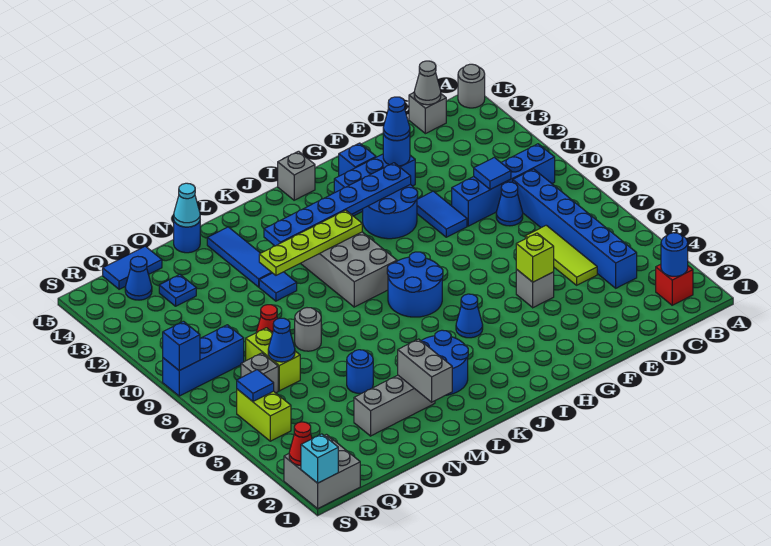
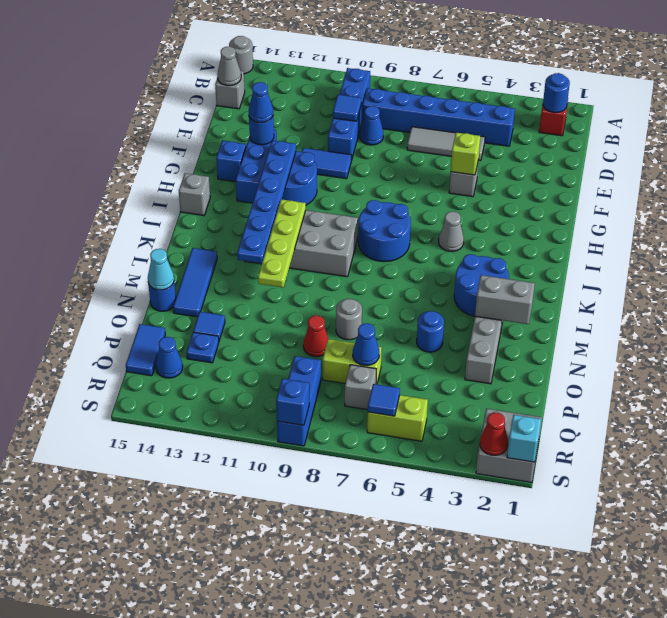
lime 1x3 tile [525,225,597,285] -> grey 1x3 tile [407,127,485,161]
blue 1x1 cone [456,294,483,338] -> grey 1x1 cone [439,211,464,252]
blue 1x1 tile [259,272,297,301] -> blue 1x1 tile moved to [193,312,225,341]
blue 1x3 tile [207,227,272,287] -> blue 1x3 tile turned to [173,248,217,317]

